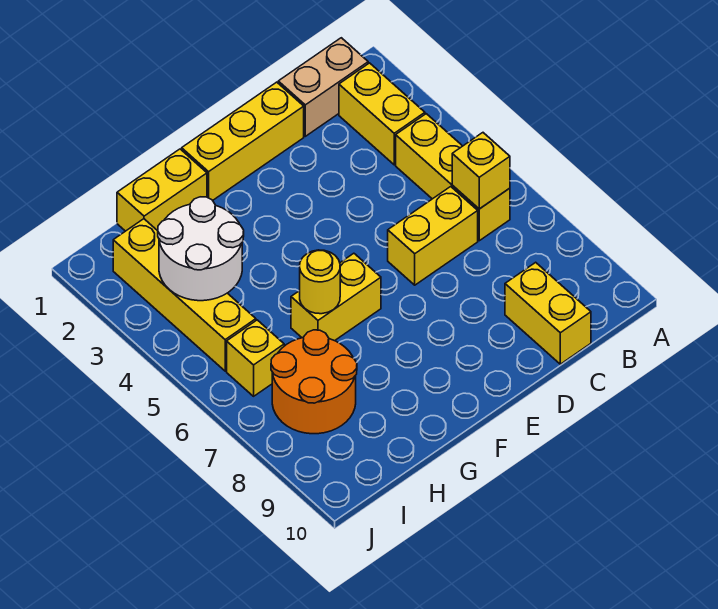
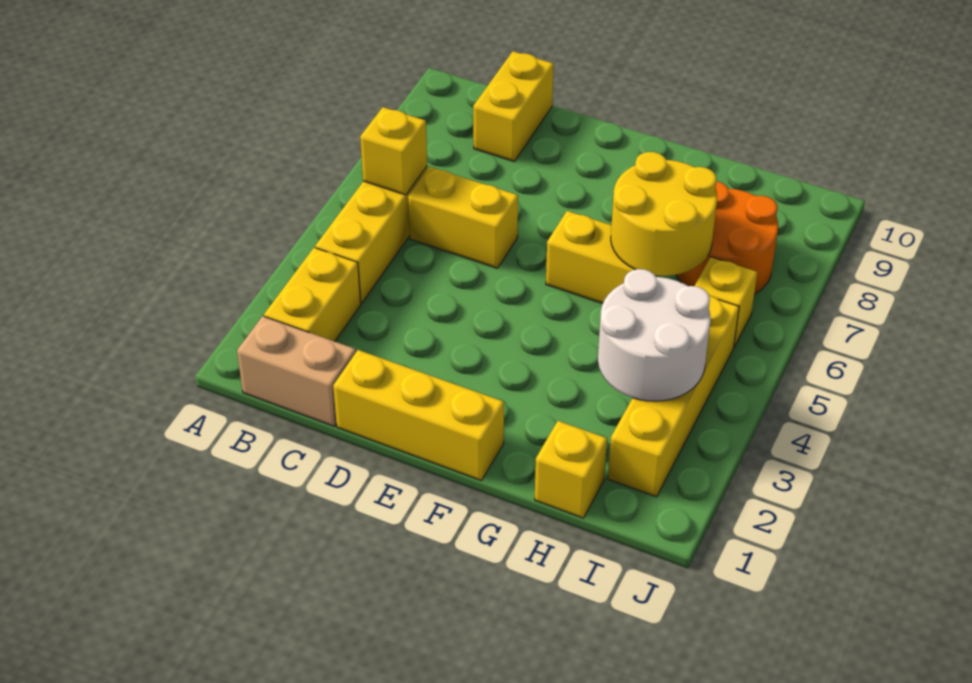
yellow 1x2 brick [117,149,207,231] -> yellow 1x1 brick [535,421,607,518]
yellow 1x1 round brick [300,250,340,314] -> yellow 2x2 round brick [611,152,717,276]

